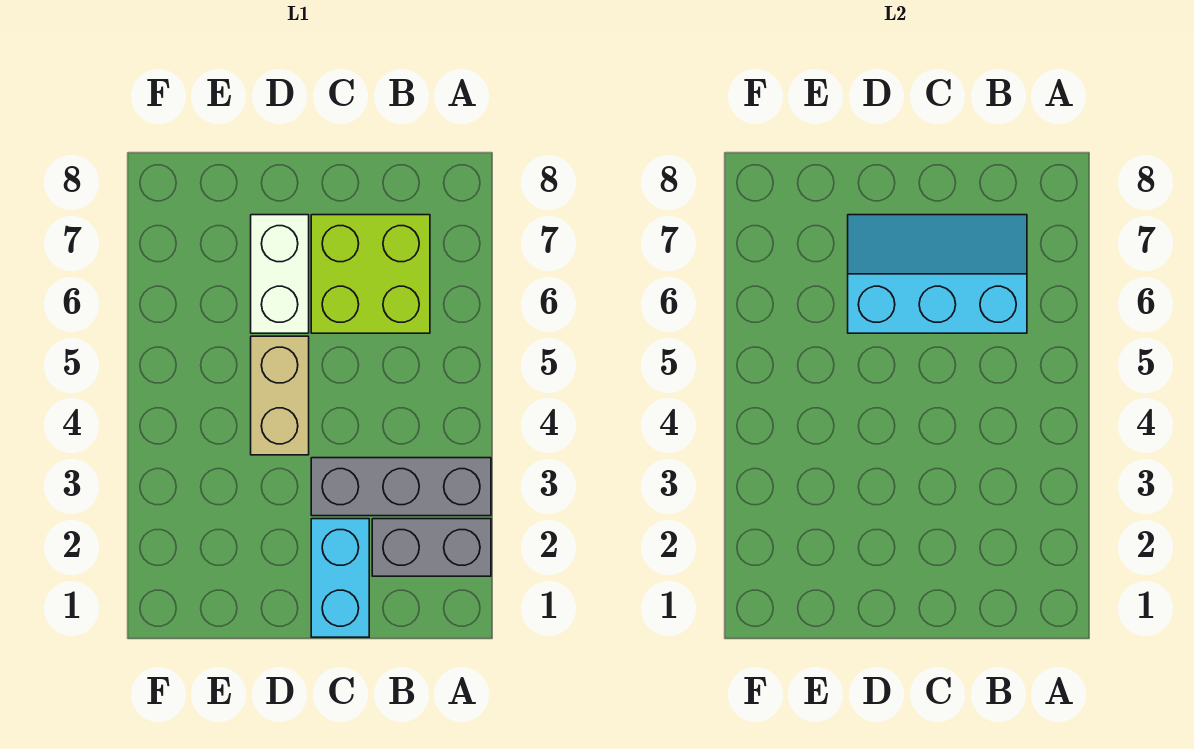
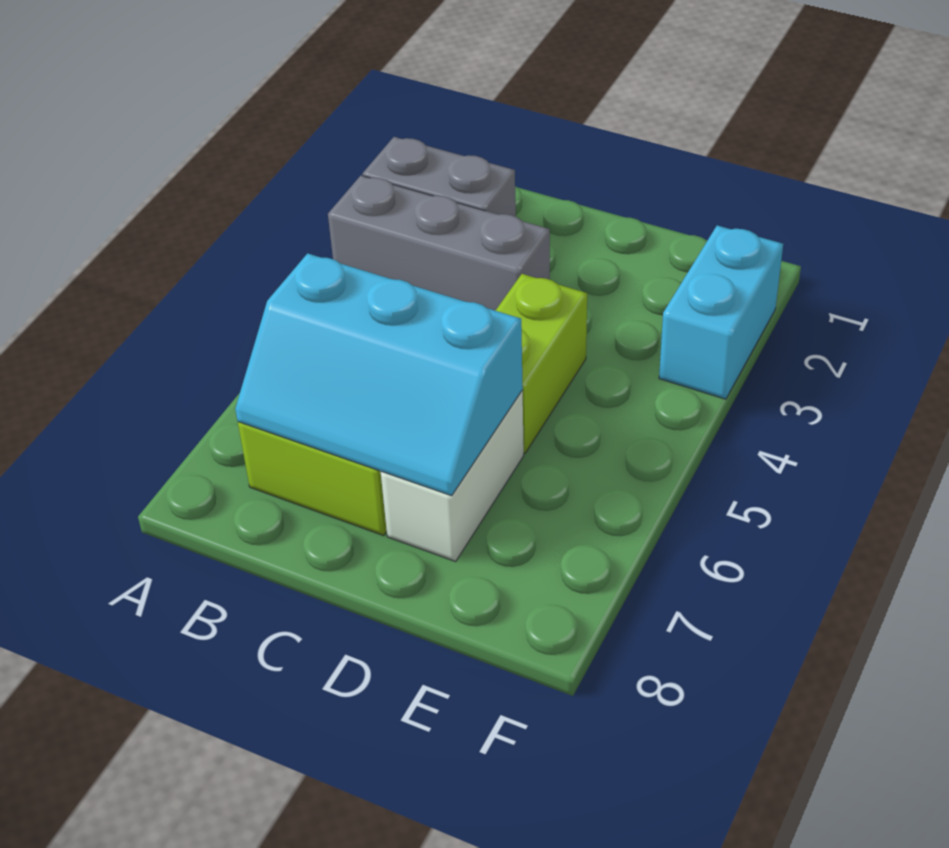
cyan 1x2 brick [311,519,369,637] -> cyan 1x2 brick moved to [659,226,783,399]
tan 1x2 brick [251,336,309,455] -> lime 1x2 brick [495,274,587,453]

